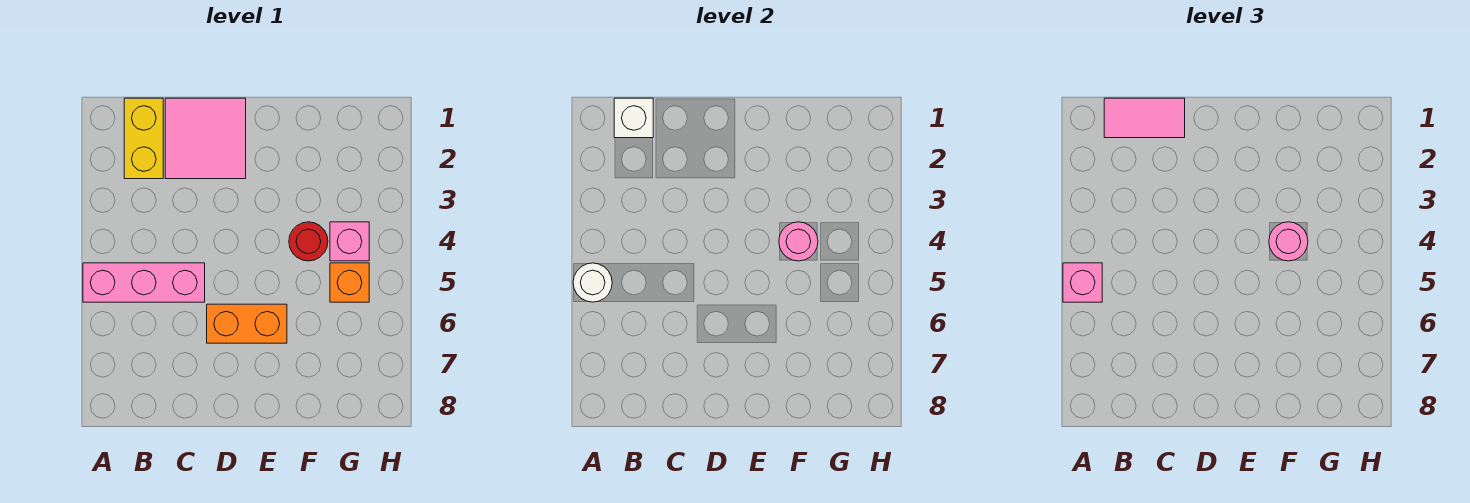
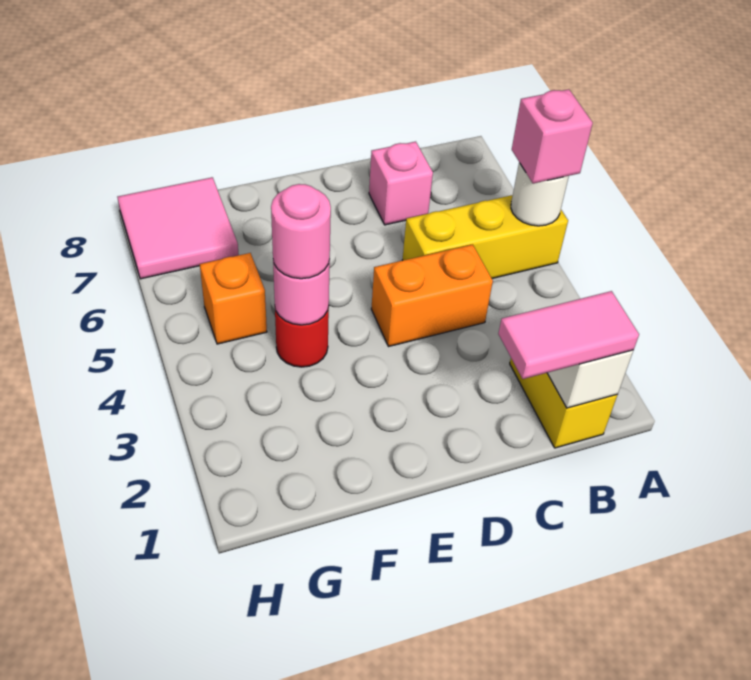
pink 1x3 brick [83,263,205,302] -> yellow 1x3 brick [403,195,568,278]
pink 2x2 tile [165,98,246,179] -> pink 2x2 tile moved to [117,177,239,279]
orange 1x2 brick [207,304,287,343] -> orange 1x2 brick moved to [371,244,493,347]
pink 1x1 brick [330,222,369,261] -> pink 1x1 brick moved to [369,142,433,225]

